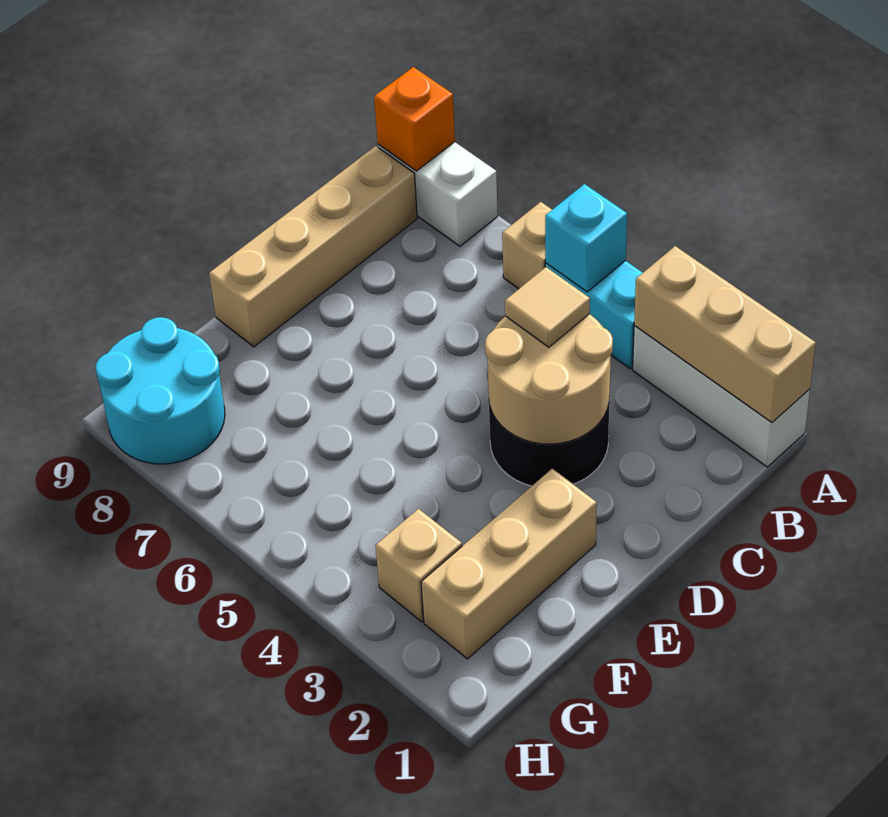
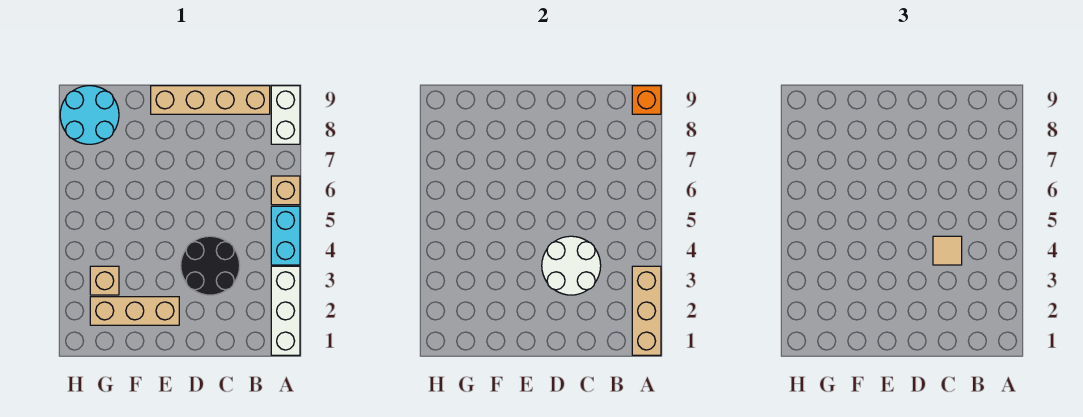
cyan 1x1 brick [545,184,627,292] -> none
tan 2x2 round brick [485,314,613,444] -> white 2x2 round brick [542,236,601,295]

